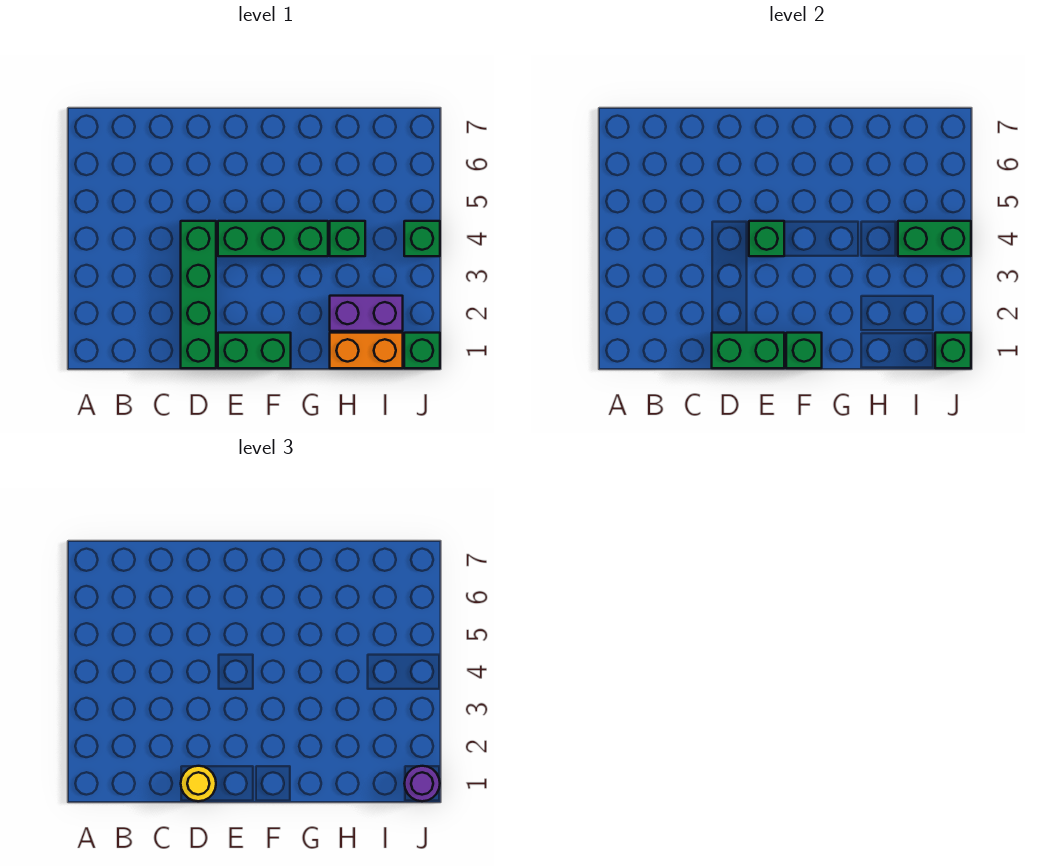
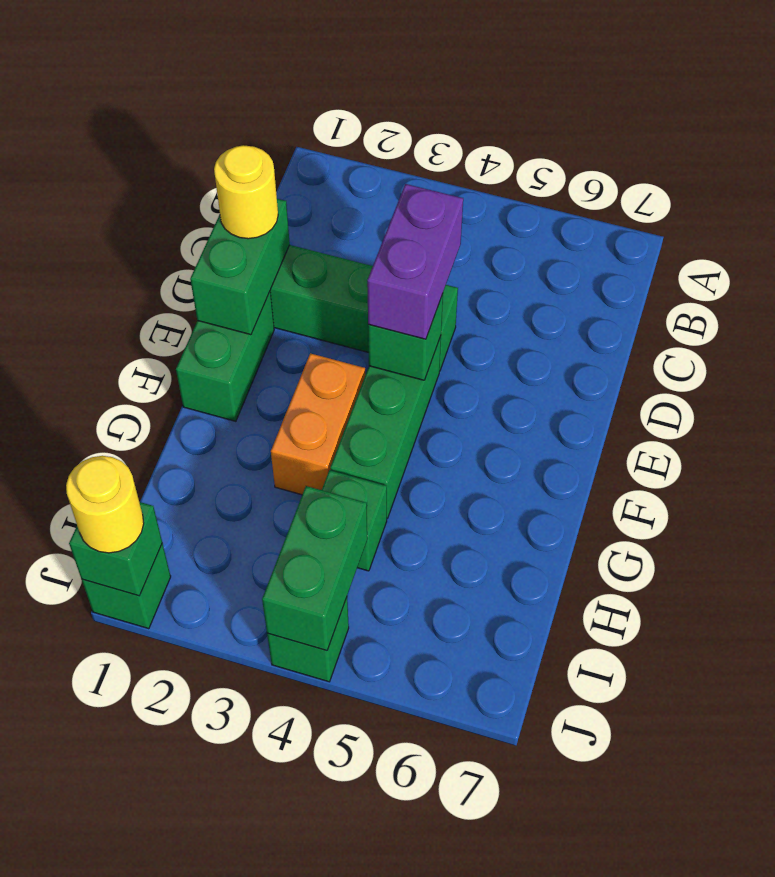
green 1x1 brick [786,333,822,368] -> none
orange 1x2 brick [330,333,403,368] -> orange 1x2 brick moved to [271,353,365,495]
purple 1x2 brick [330,296,403,331] -> purple 1x2 brick moved to [367,184,463,339]
purple 1x1 round brick [404,766,440,801] -> yellow 1x1 round brick [66,456,144,553]

